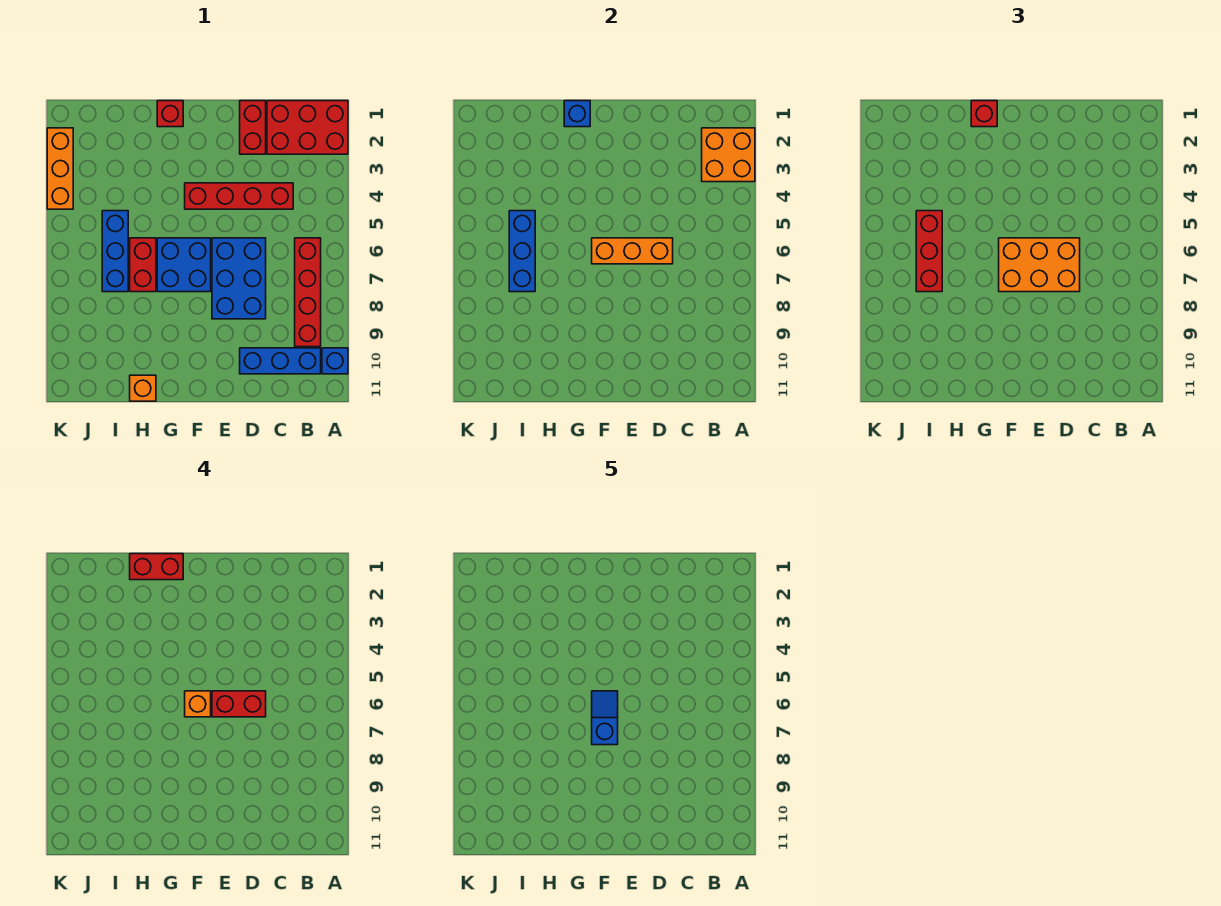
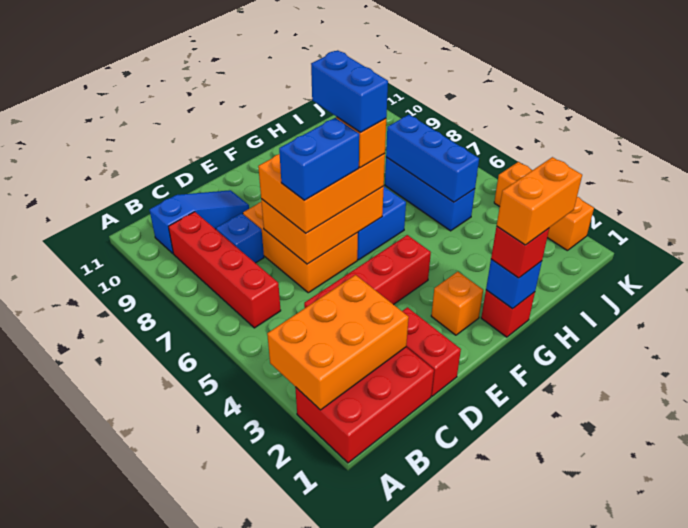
orange 2x2 brick [702,128,755,182] -> orange 2x3 brick [267,275,409,410]
blue 1x1 brick [322,348,348,374] -> blue 1x1 brick moved to [216,213,264,263]
blue 1x3 brick [240,348,321,374] -> blue 1x3 slope [150,190,249,253]
blue 2x3 brick [212,238,266,319] -> orange 2x3 brick [243,202,358,293]
orange 1x3 brick [592,238,673,264] -> orange 2x3 brick [261,186,384,264]
red 1x2 brick [212,691,266,717] -> blue 1x2 brick [279,118,359,200]
blue 1x2 slope [592,691,618,745] -> blue 1x2 brick [311,50,388,132]
red 1x2 brick [130,554,183,580] -> orange 1x2 brick [497,157,582,245]
red 1x2 brick [130,238,156,292] -> none
orange 1x1 brick [130,375,156,401] -> orange 1x1 brick moved to [431,272,483,335]
red 1x3 brick [916,211,942,292] -> none

